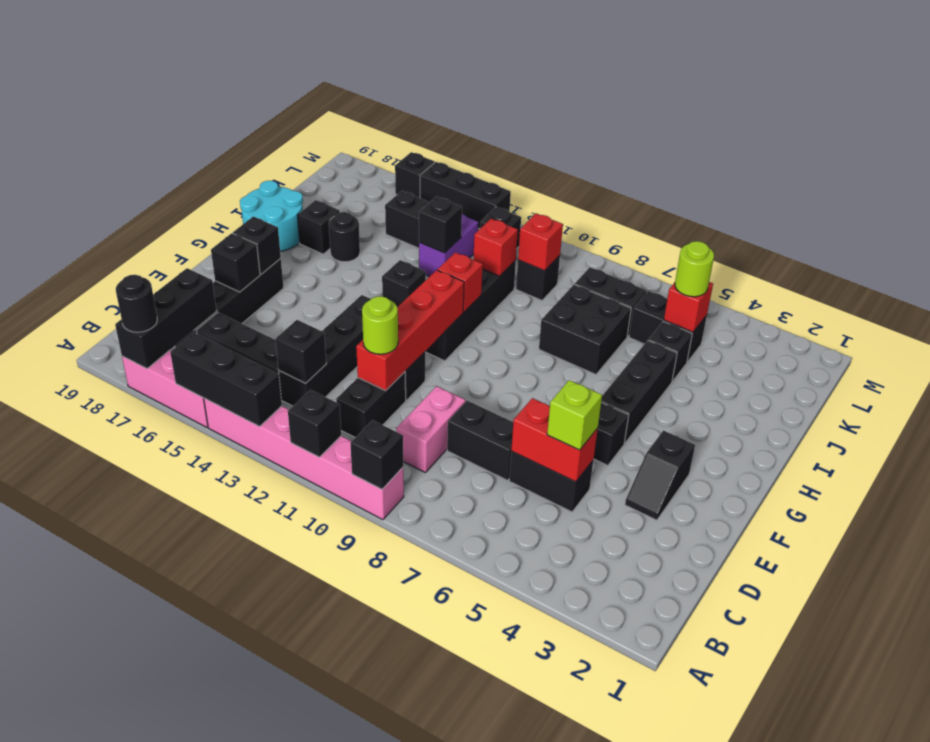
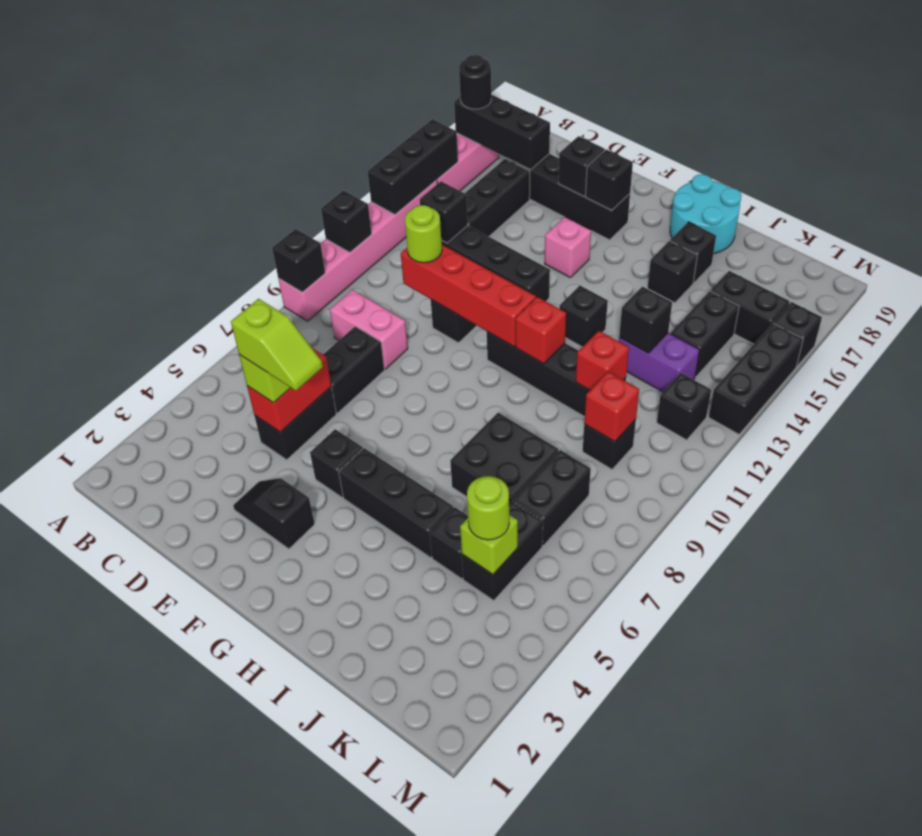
black 1x2 brick [336,372,406,437] -> black 1x2 brick moved to [711,271,790,344]
none -> lime 1x2 slope [231,299,323,391]
none -> pink 1x1 brick [545,217,591,277]
black 1x1 round brick [329,212,360,262] -> black 1x1 brick [648,241,697,303]
red 1x1 brick [664,282,713,332] -> lime 1x1 brick [460,515,518,574]

